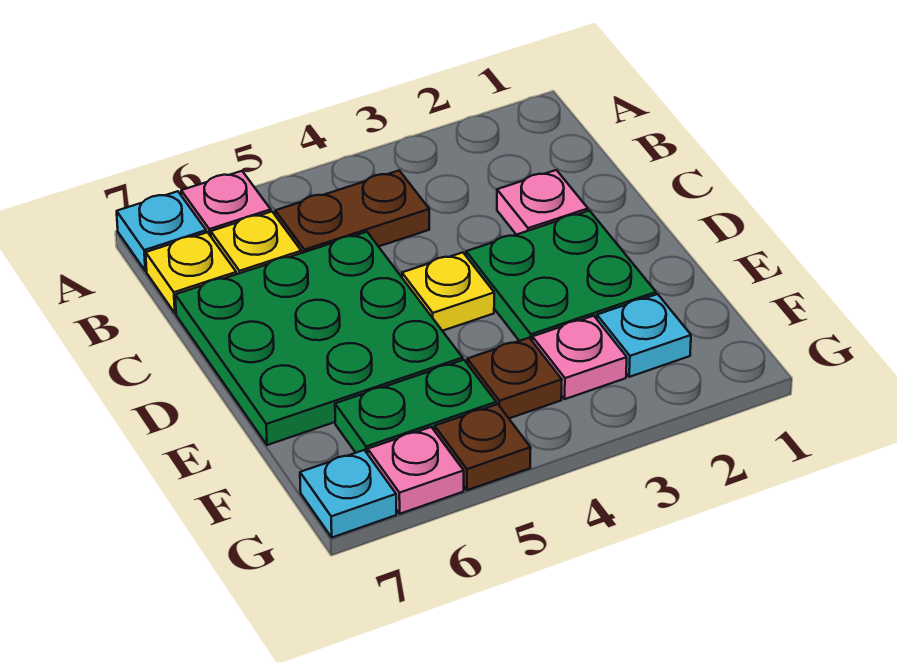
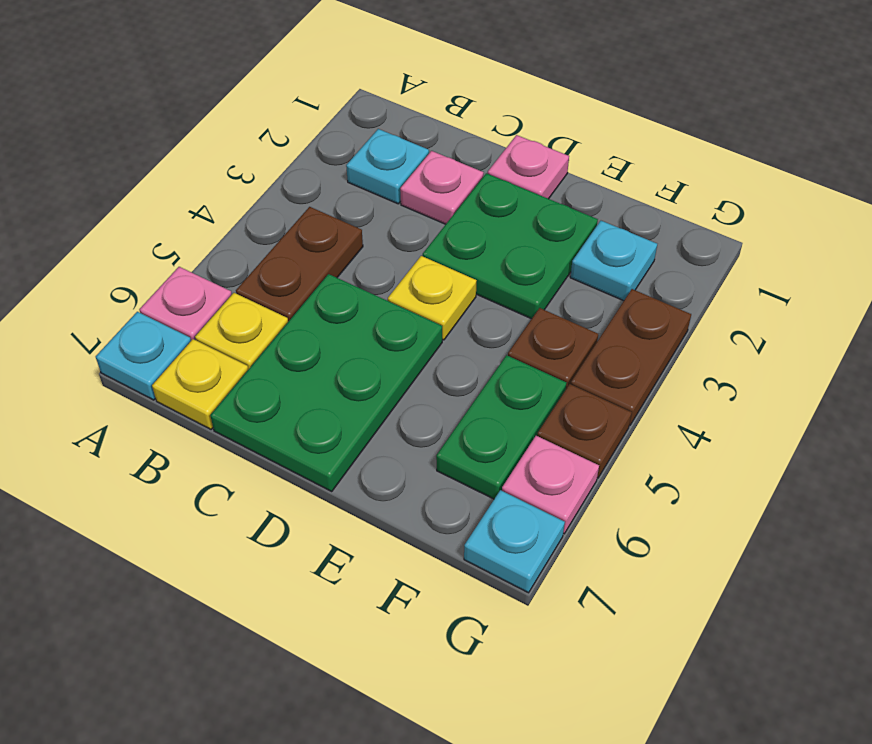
none -> cyan 1x1 plate [346,129,429,204]
green 3x3 plate [175,232,463,445] -> green 2x3 plate [210,274,442,491]
pink 1x1 plate [532,316,627,399] -> pink 1x1 plate moved to [488,135,569,199]
none -> brown 1x2 plate [571,289,691,426]

